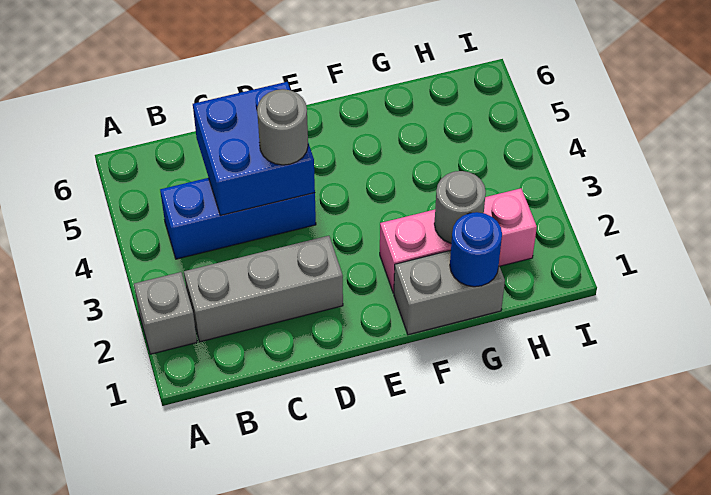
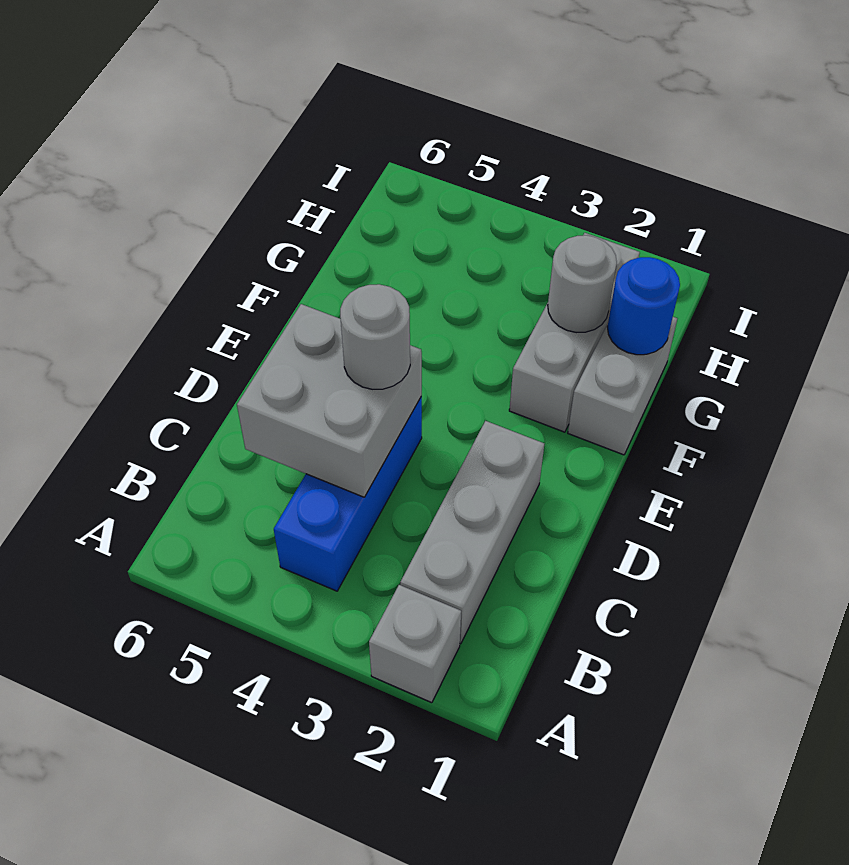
blue 2x2 brick [193,82,315,216] -> grey 2x2 brick [237,304,422,497]
pink 1x3 brick [380,188,537,293] -> grey 1x3 brick [509,233,640,432]

